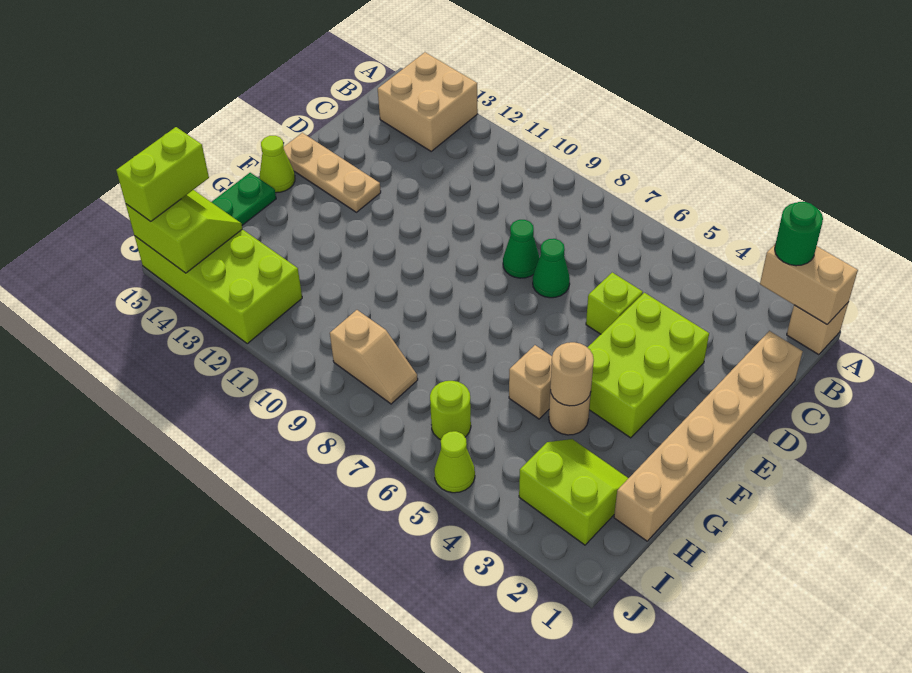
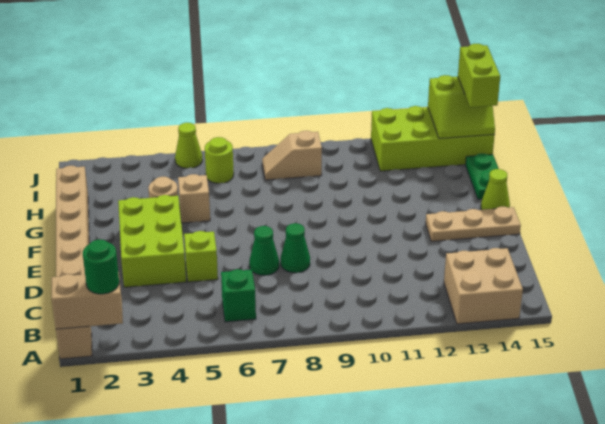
none -> green 1x1 brick [221,269,256,322]
tan 1x1 round brick [550,342,594,406] -> none
lime 2x2 slope [519,439,628,545] -> none

